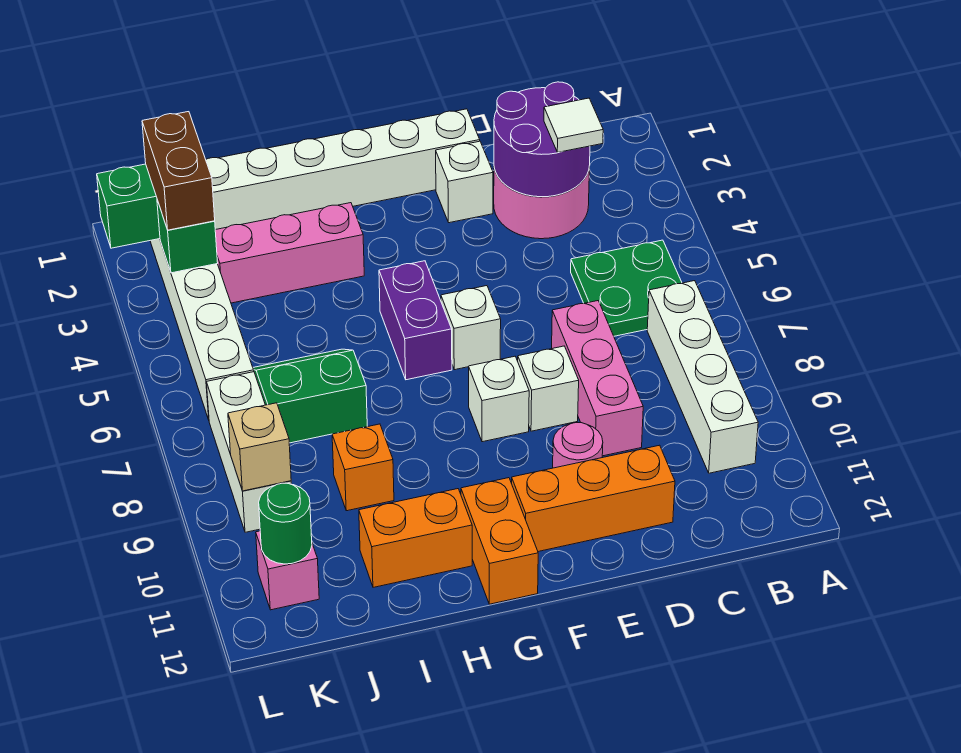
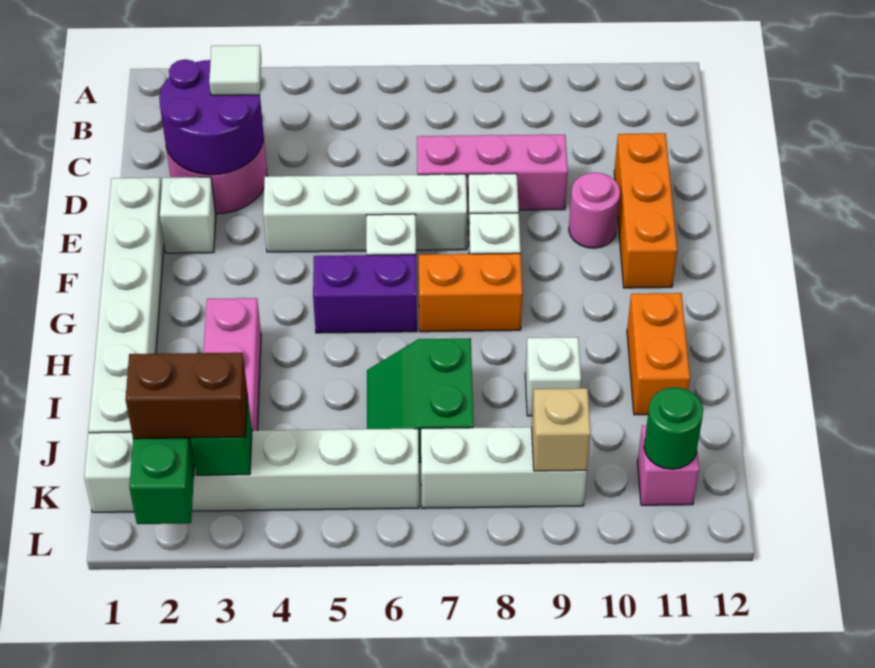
green 2x2 plate [571,240,682,336] -> none
white 1x4 brick [647,281,758,473] -> white 1x4 brick moved to [263,174,467,252]
orange 1x2 brick [461,478,538,604] -> orange 1x2 brick moved to [419,253,523,332]
orange 1x1 brick [332,424,394,511] -> white 1x1 brick [525,337,581,416]

